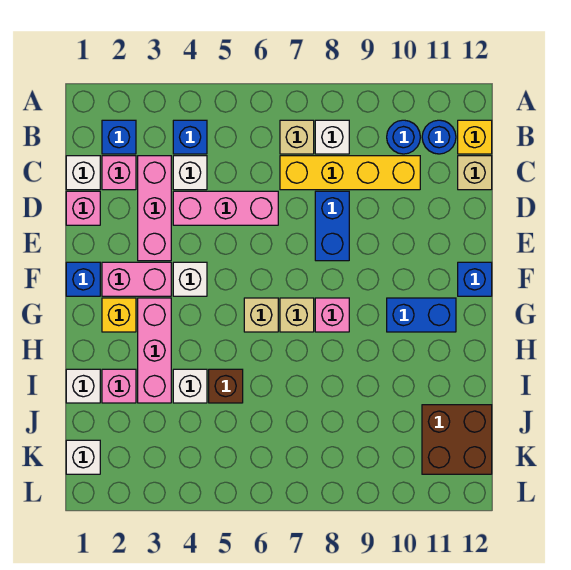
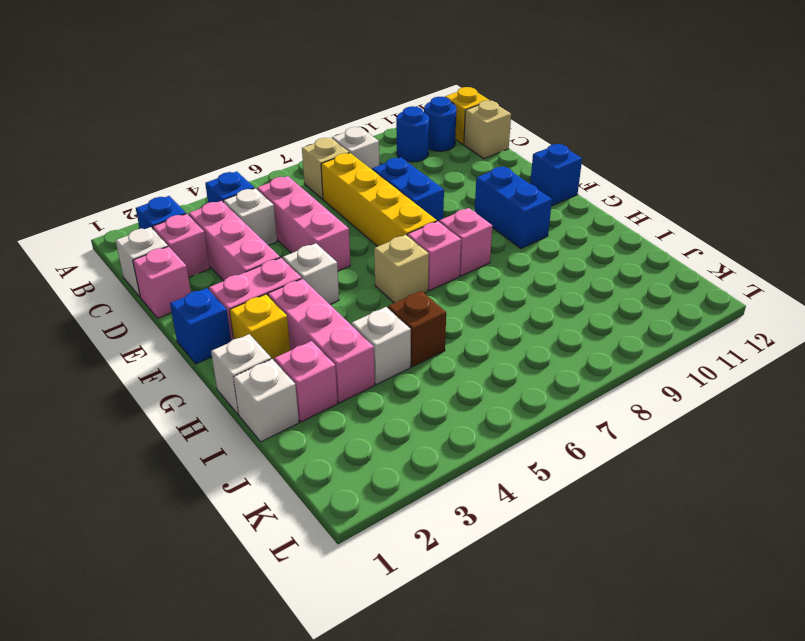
yellow 1x4 brick [280,156,420,190] -> yellow 1x4 brick turned to [321,153,437,246]
pink 1x3 brick [173,191,278,225] -> pink 1x3 brick turned to [257,176,350,271]
tan 1x1 brick [280,298,314,332] -> pink 1x1 brick [407,221,461,290]
blue 1x2 brick [387,298,456,332] -> blue 1x2 brick turned to [475,166,552,248]
brown 2x2 brick [422,405,492,474] -> none
white 1x1 brick [66,440,100,474] -> white 1x1 brick moved to [211,334,271,414]

